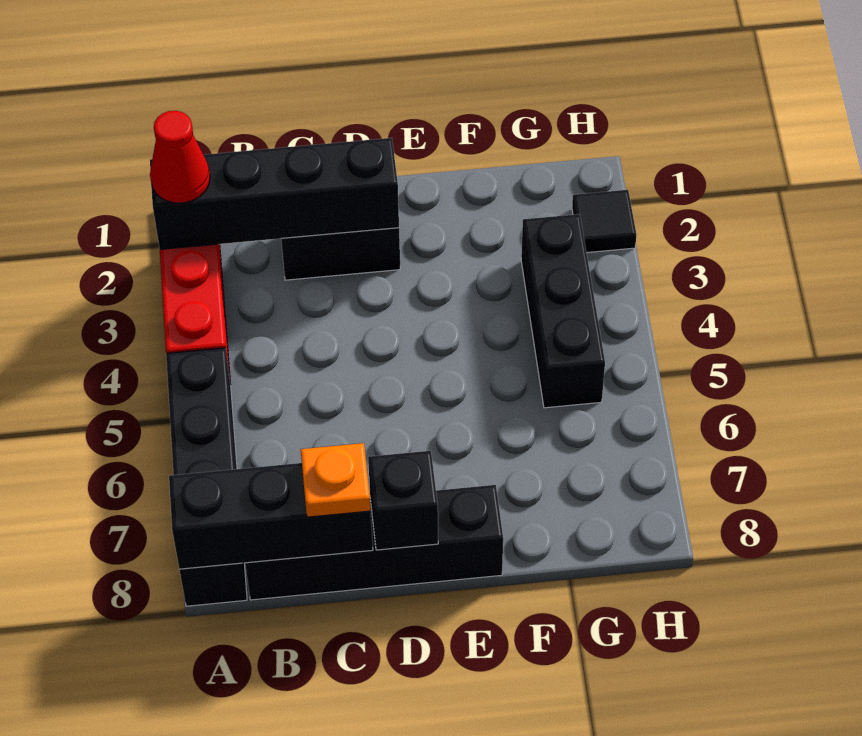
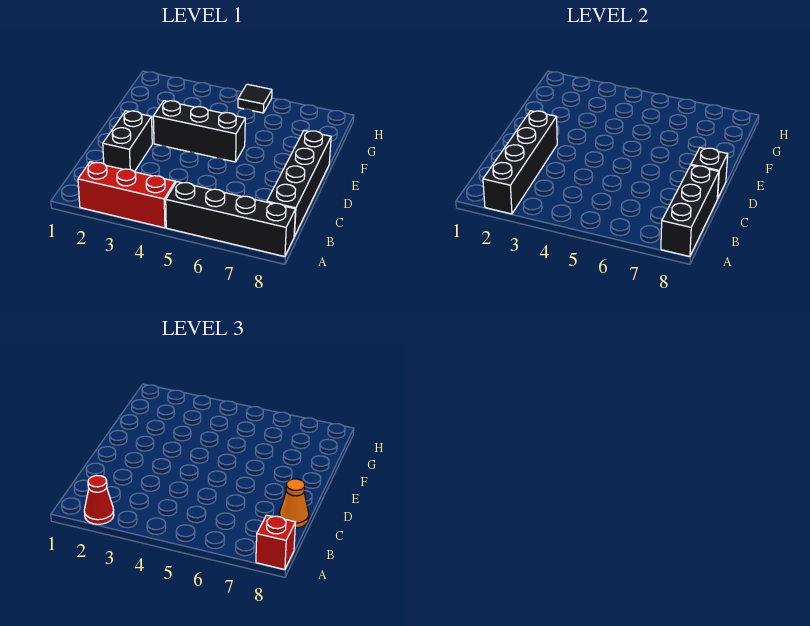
none -> red 1x1 brick [256,515,295,570]
orange 1x1 plate [301,443,371,517] -> orange 1x1 cone [279,479,309,528]
black 1x3 brick [521,214,605,408] -> black 1x3 brick moved to [153,101,245,162]
black 1x1 tile [572,190,636,253] -> black 1x1 tile moved to [238,84,272,113]

